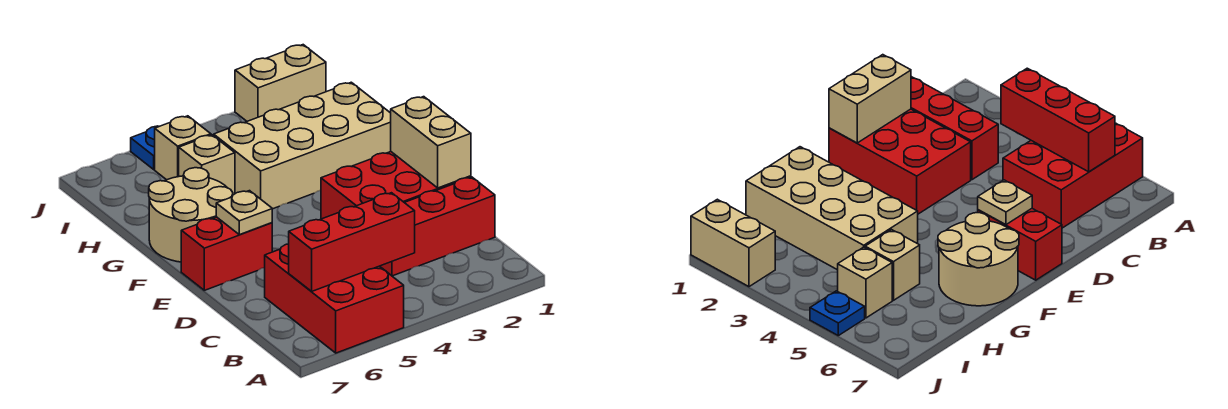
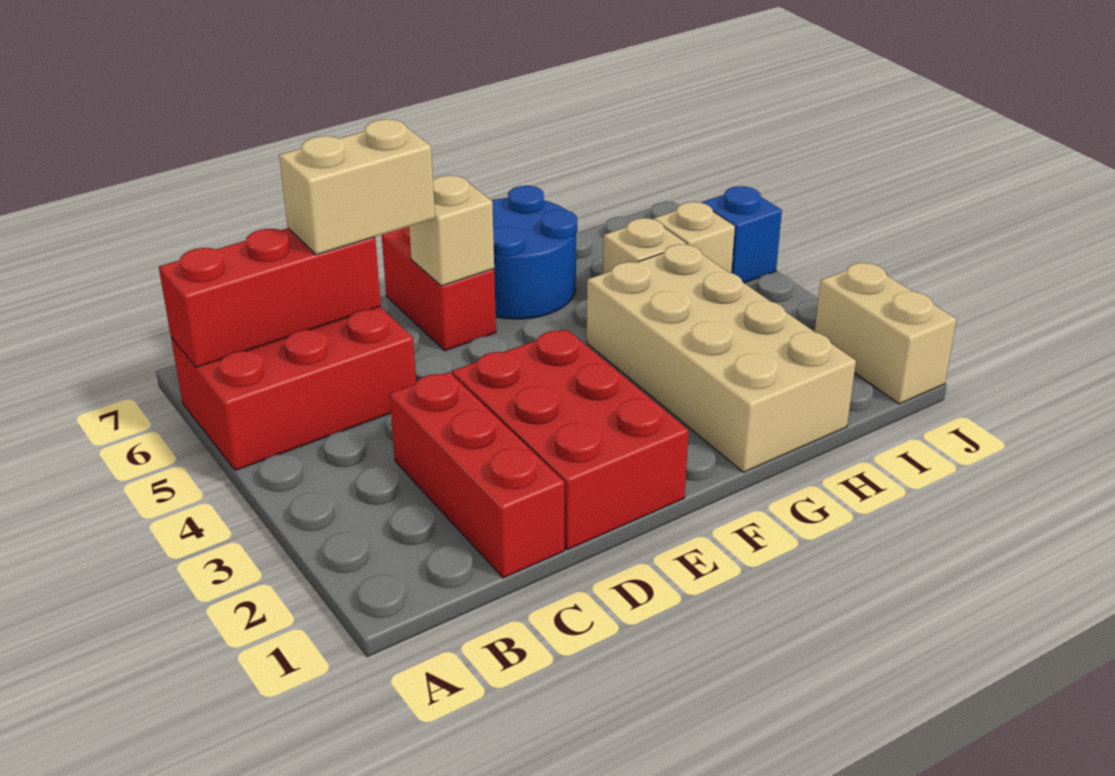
red 1x3 brick [289,193,415,292] -> red 1x3 brick turned to [159,228,381,367]
tan 1x2 brick [391,97,471,188] -> tan 1x2 brick moved to [279,119,435,255]
tan 1x1 plate [216,191,272,235] -> tan 1x1 brick [409,175,494,286]
tan 2x2 round brick [149,168,233,262] -> blue 2x2 round brick [492,186,577,319]
blue 1x1 plate [131,126,159,169] -> blue 1x1 brick [702,186,782,283]

